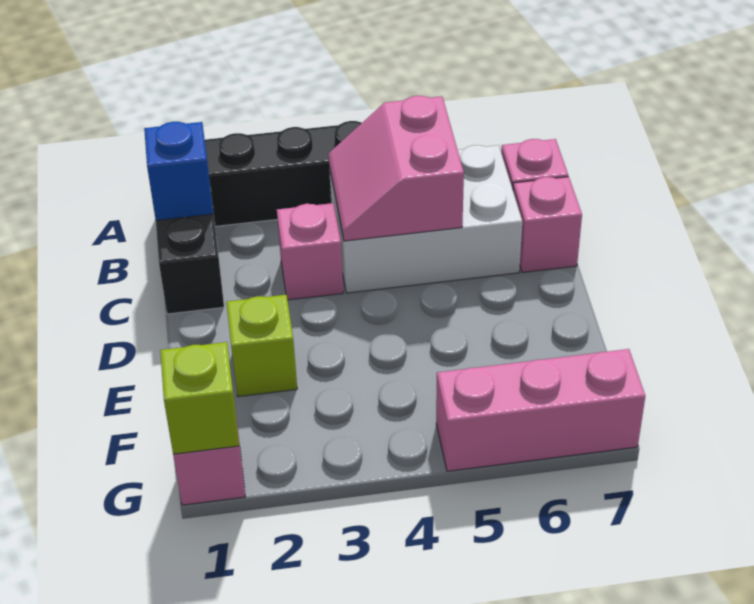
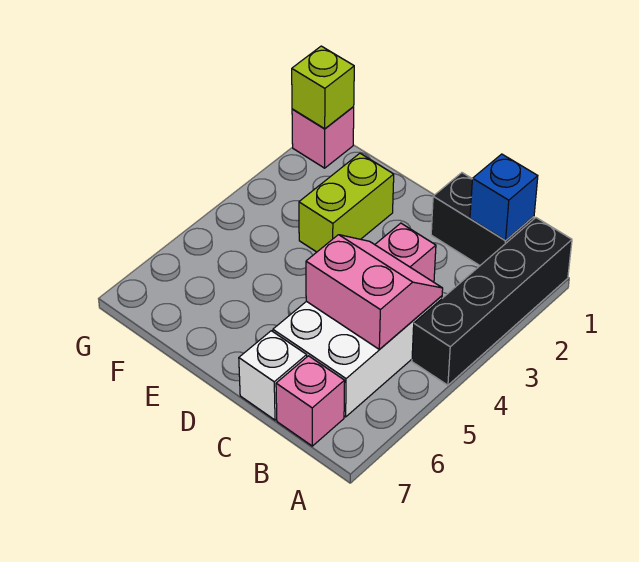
pink 1x1 brick [513,177,582,273] -> white 1x1 brick [239,331,307,420]
lime 1x1 brick [226,295,297,397] -> lime 1x2 brick [299,153,394,252]
pink 1x3 brick [436,349,645,471] -> none

